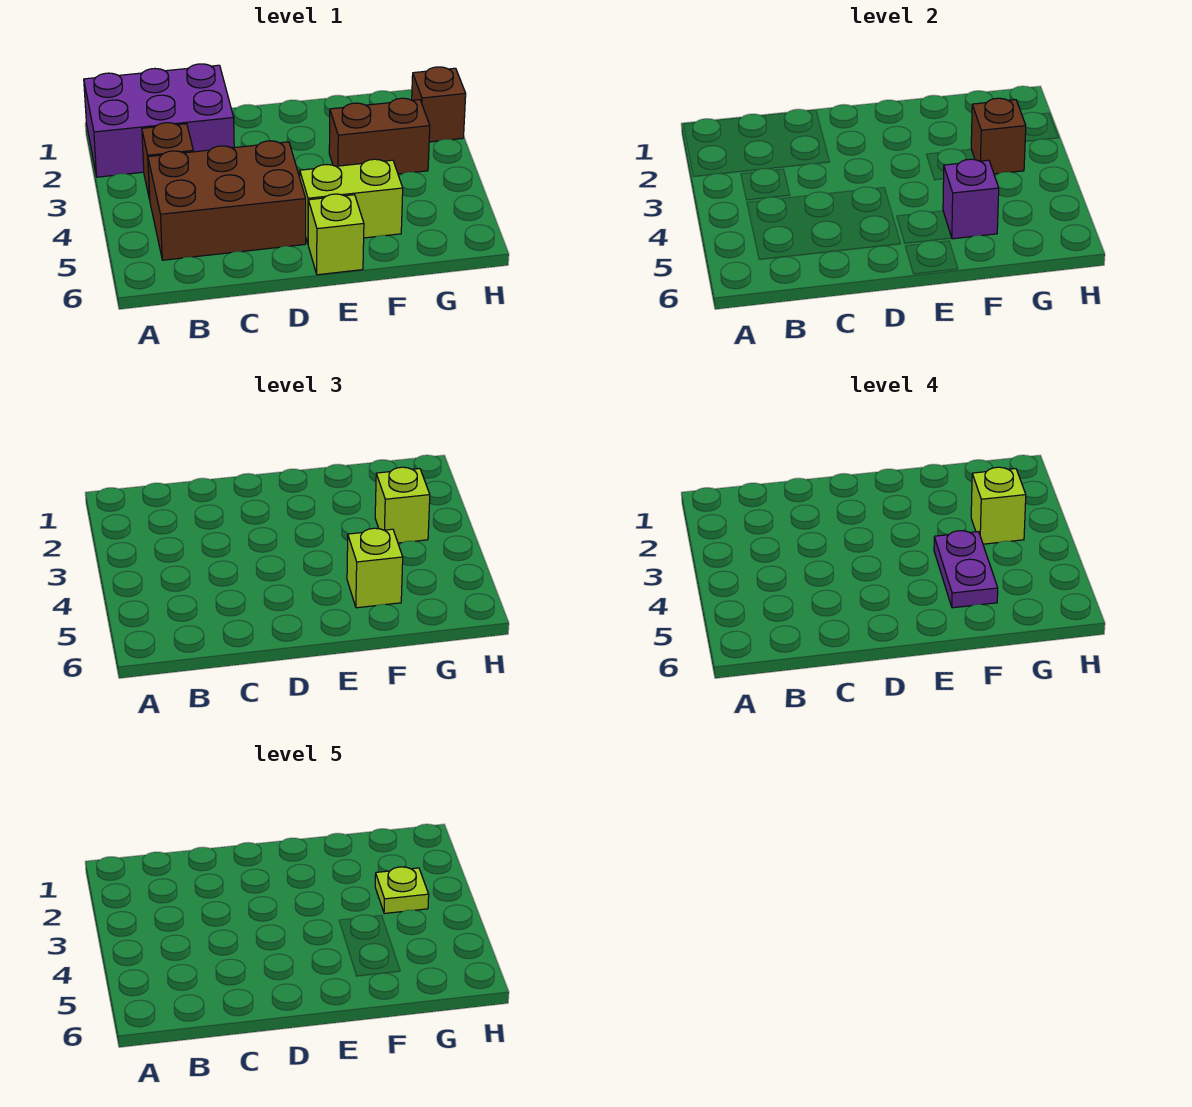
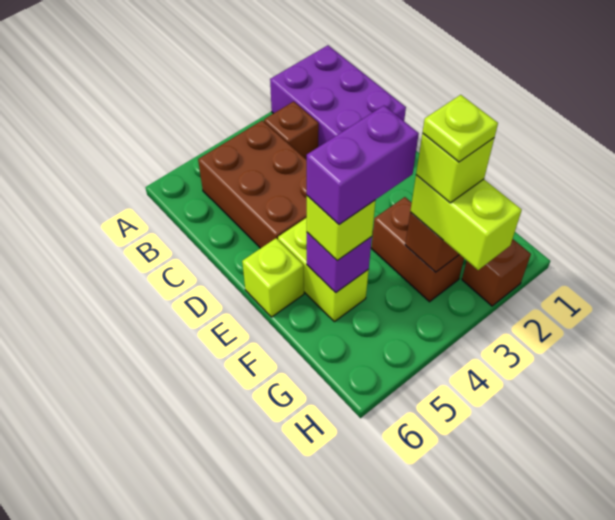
purple 1x2 plate [934,531,998,608] -> purple 1x2 brick [307,106,419,225]
lime 1x1 brick [375,467,430,543] -> lime 1x2 brick [410,175,522,270]

